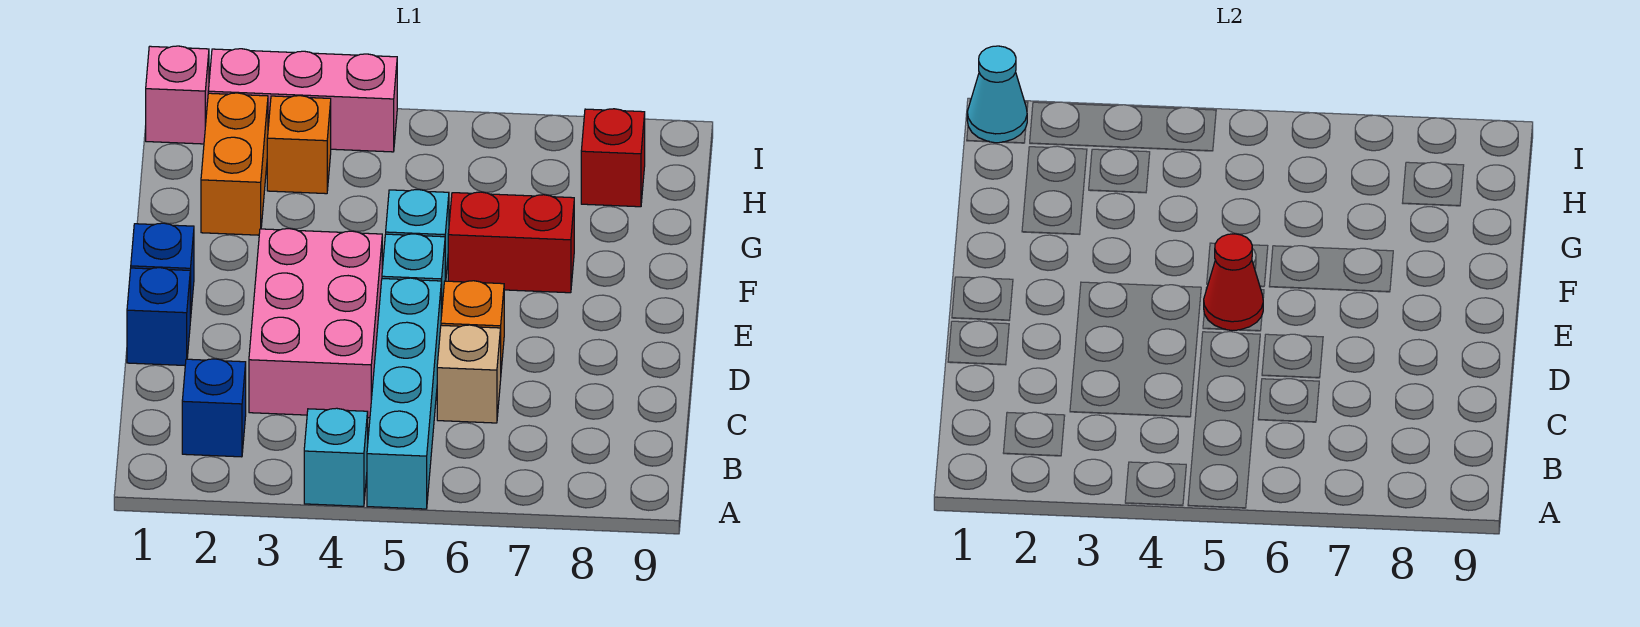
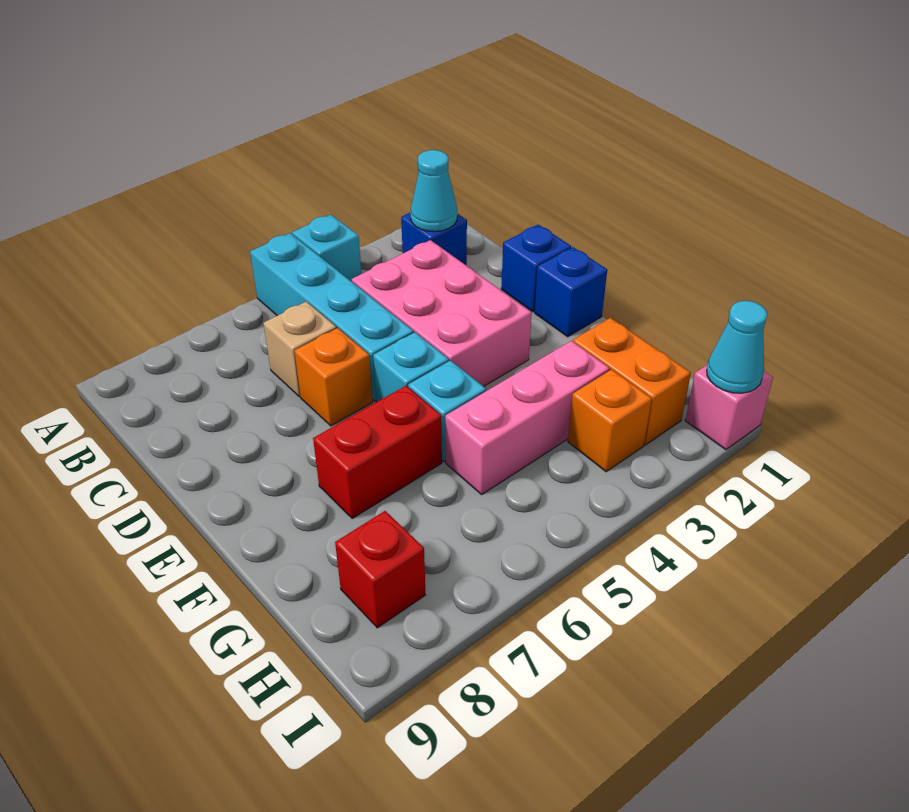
none -> cyan 1x1 cone [410,150,457,232]
red 1x1 cone [1204,234,1263,331] -> none
pink 1x3 brick [208,49,397,152] -> pink 1x3 brick moved to [445,341,610,494]

